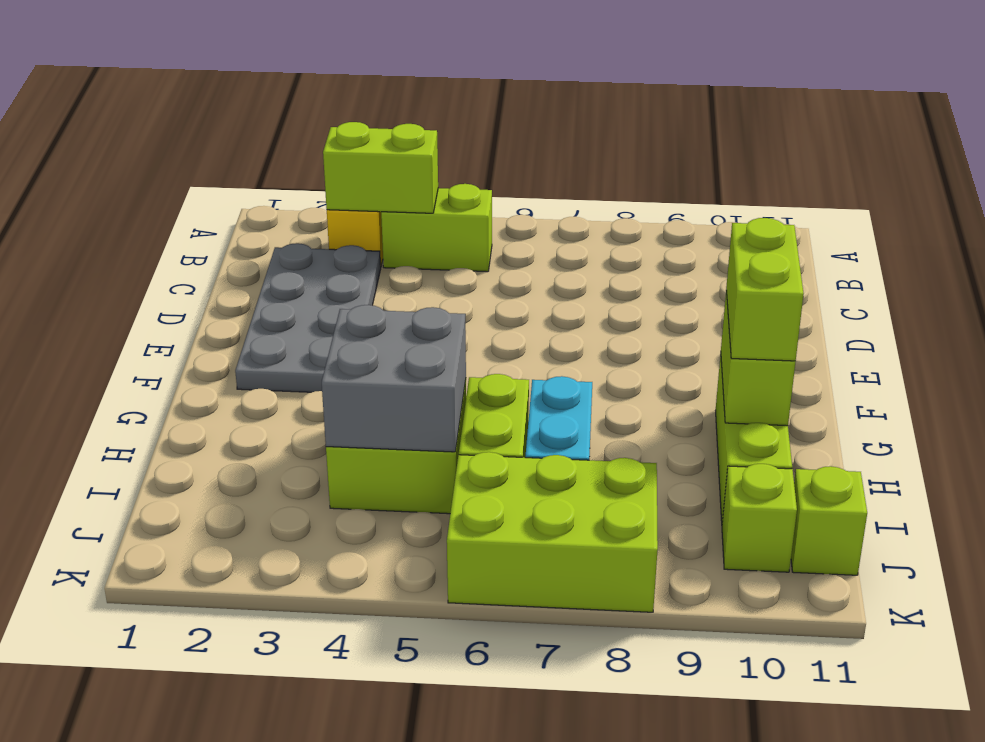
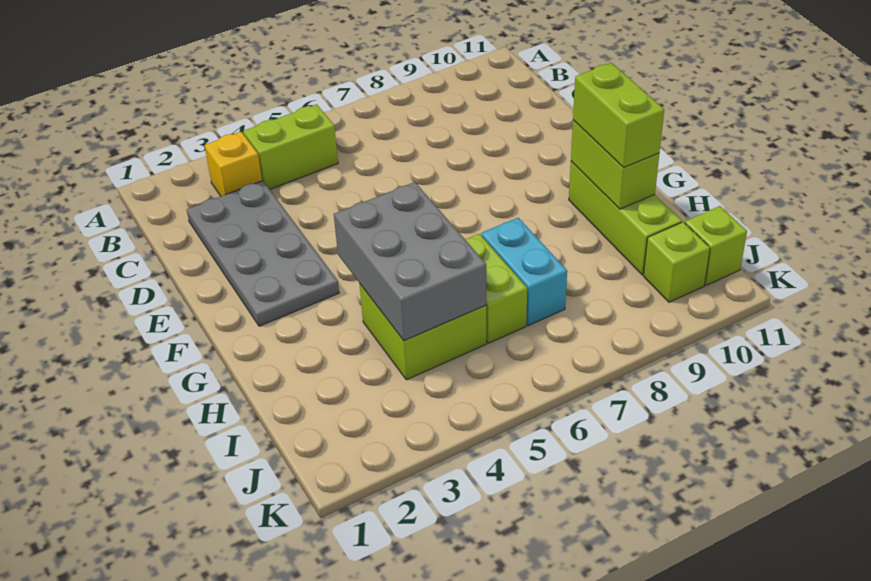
lime 1x2 brick [323,122,438,213] -> none
grey 2x2 brick [322,305,466,452] -> grey 2x3 brick [334,182,486,341]
lime 2x3 brick [447,452,658,612] -> none

